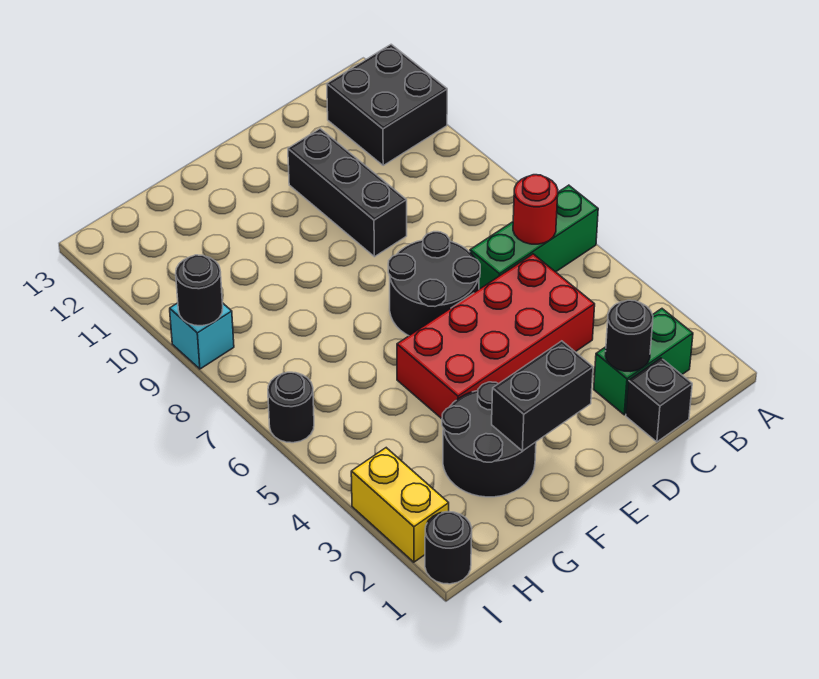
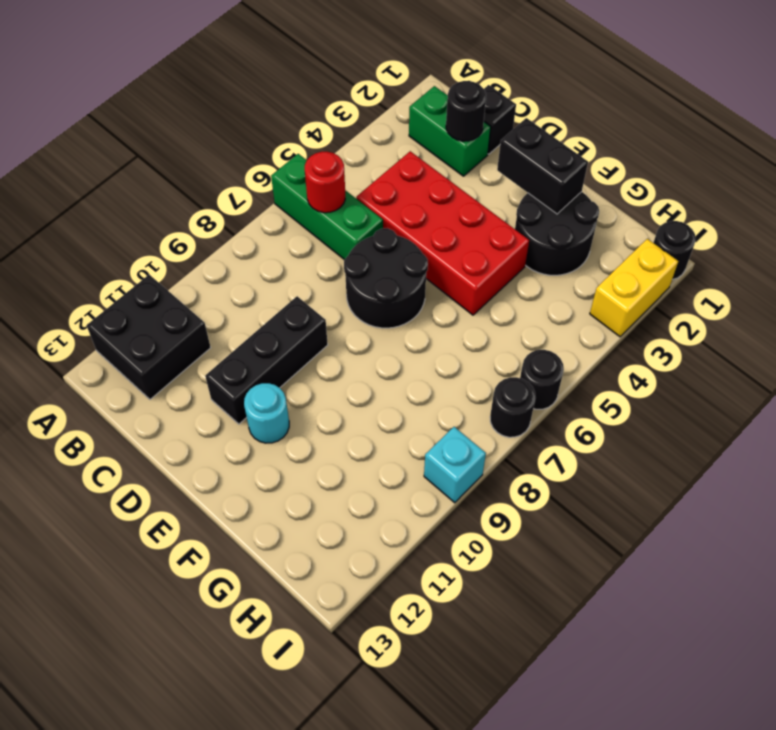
none -> cyan 1x1 round brick [244,383,289,443]
black 1x1 round brick [176,255,223,326] -> black 1x1 round brick moved to [490,377,536,437]

